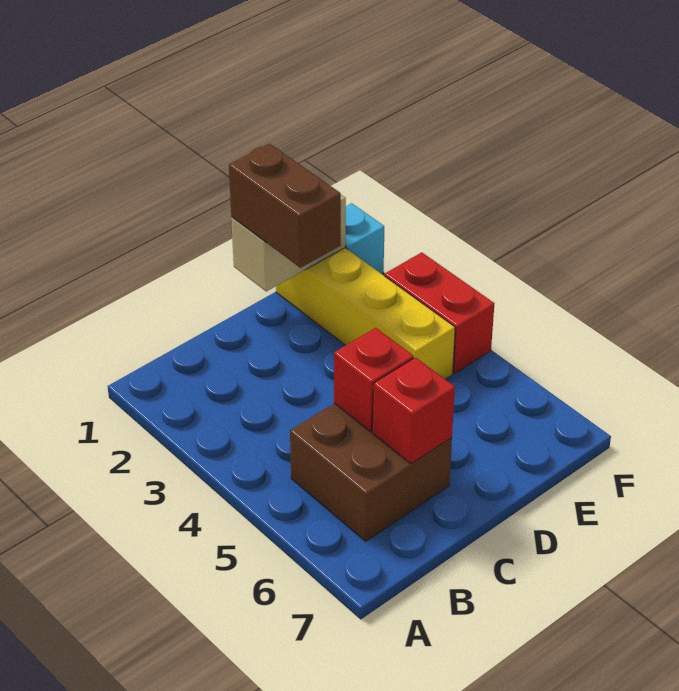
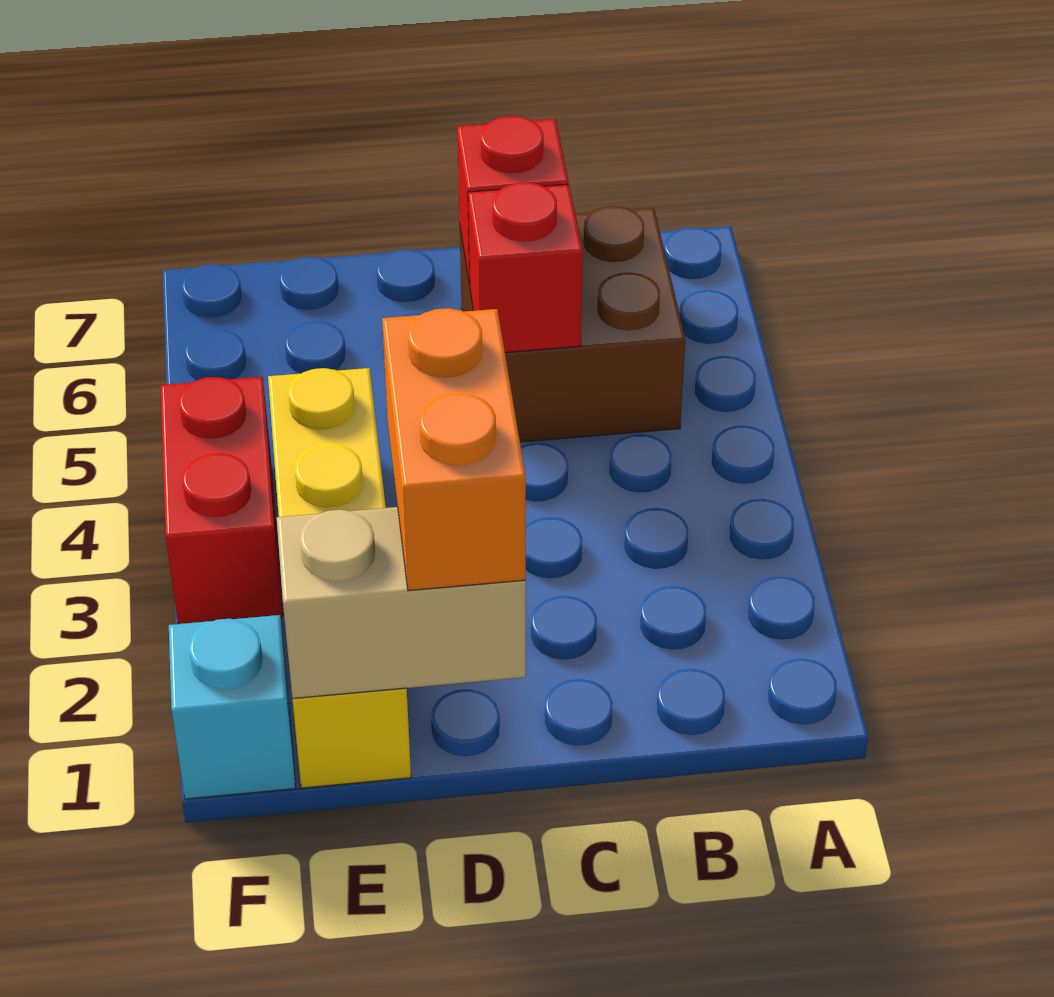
brown 1x2 brick [229,144,341,268] -> orange 1x2 brick [382,308,526,591]

